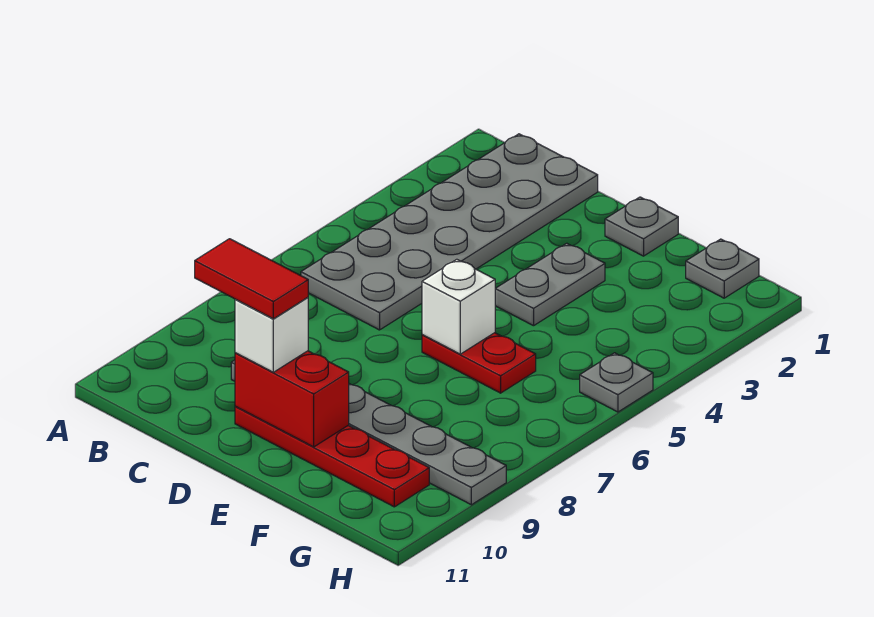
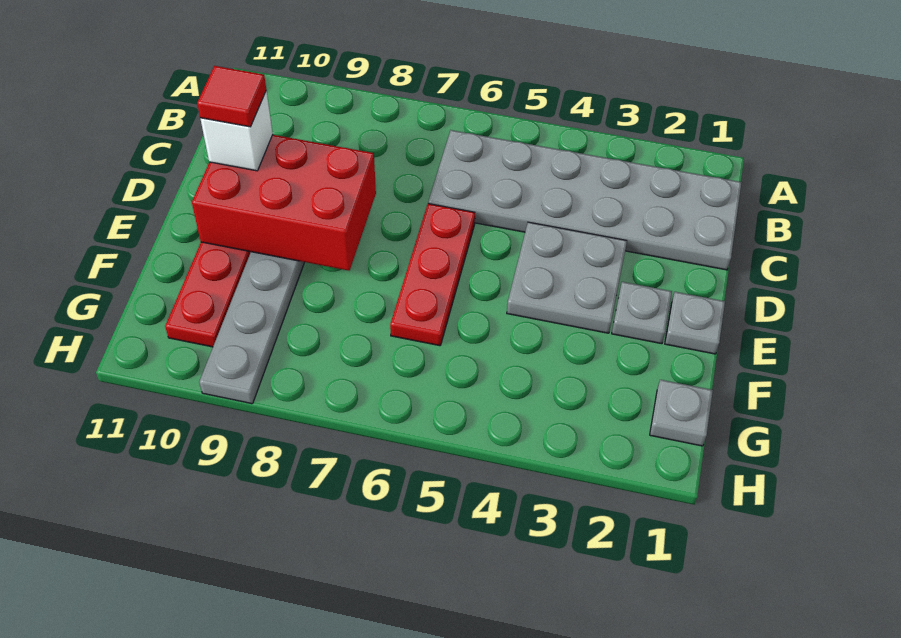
red 1x2 tile [195,239,308,319] -> red 1x1 tile [197,66,266,127]
red 1x2 brick [235,351,349,447] -> red 2x3 brick [192,135,376,271]
grey 1x2 plate [495,243,605,326] -> grey 2x2 plate [507,222,627,333]
red 1x2 plate [422,333,536,393] -> red 1x3 plate [390,204,475,346]
white 1x1 brick [422,259,495,354] -> none
grey 1x1 plate [580,353,653,412] -> grey 1x1 plate moved to [612,282,672,344]

